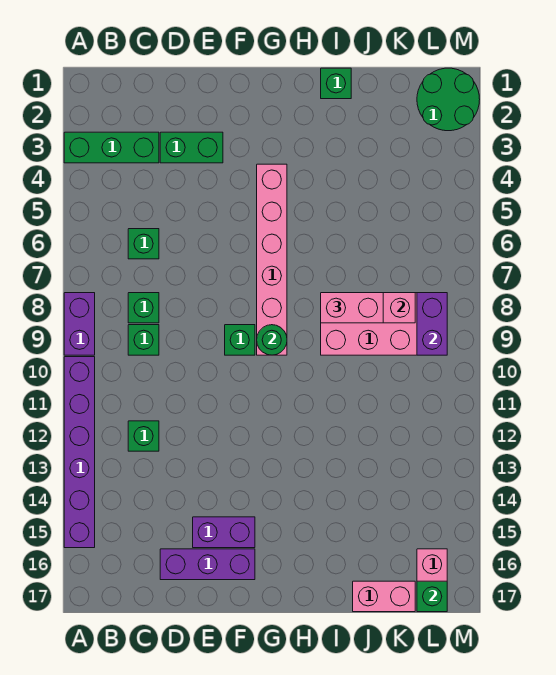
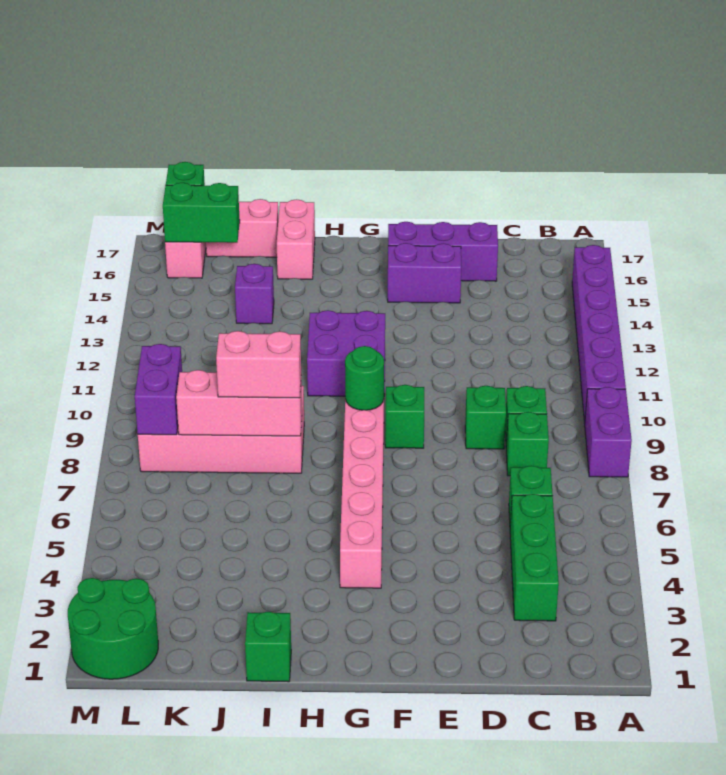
green 1x3 brick [64,132,159,163] -> green 1x3 brick turned to [510,494,559,621]
green 1x1 brick [128,421,159,451] -> green 1x1 brick moved to [465,386,506,449]
green 1x2 brick [160,132,223,163] -> green 1x2 brick moved to [163,183,240,243]
none -> purple 2x2 brick [307,310,385,396]
none -> pink 1x2 brick [277,199,315,279]
none -> purple 1x1 brick [235,264,274,324]

